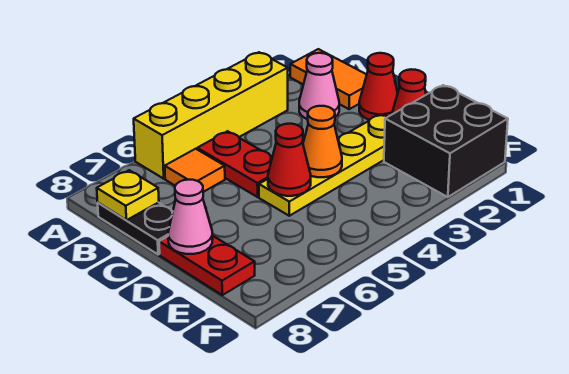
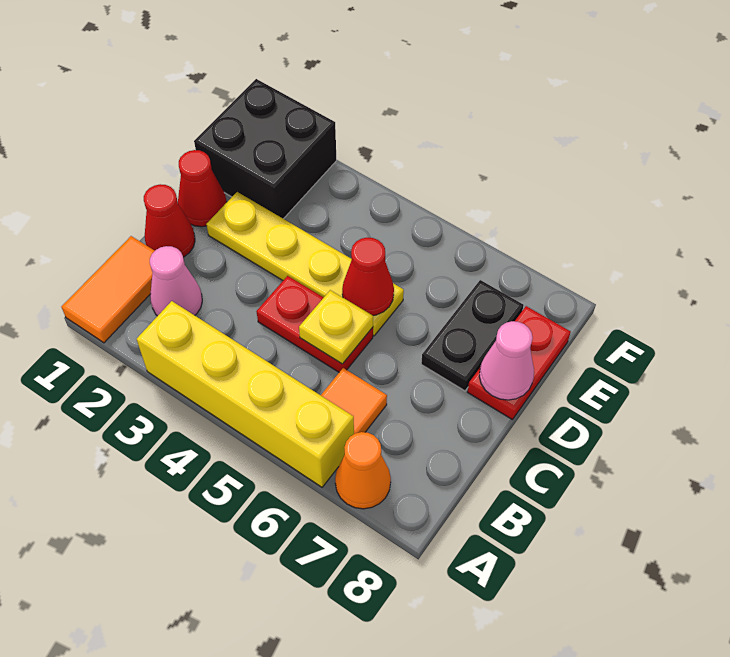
red 1x2 plate [197,131,272,197] -> red 1x2 plate turned to [256,276,373,372]
black 1x2 plate [98,202,173,254] -> black 1x2 plate moved to [421,280,524,391]
yellow 1x1 plate [97,170,159,220] -> yellow 1x1 plate moved to [299,290,373,364]
orange 1x1 cone [303,106,342,177] -> orange 1x1 cone moved to [335,432,391,509]

